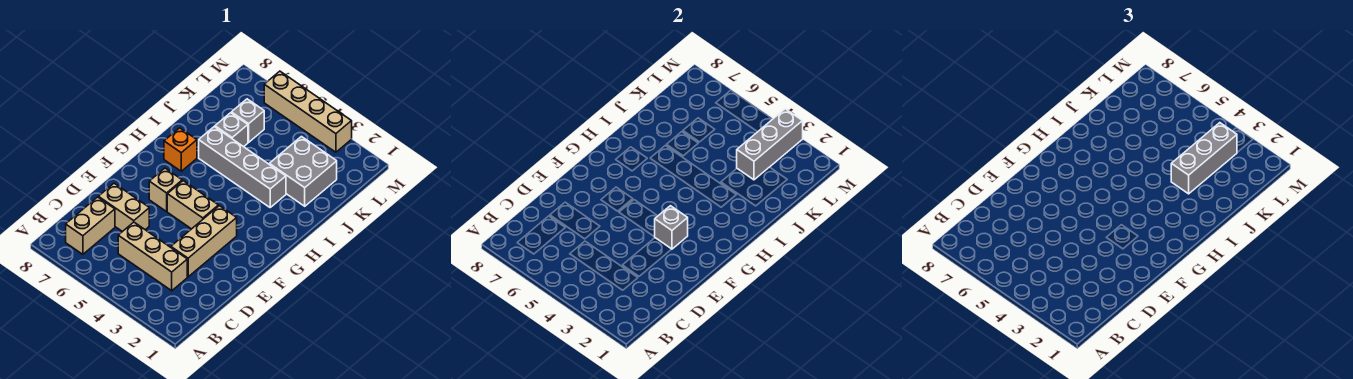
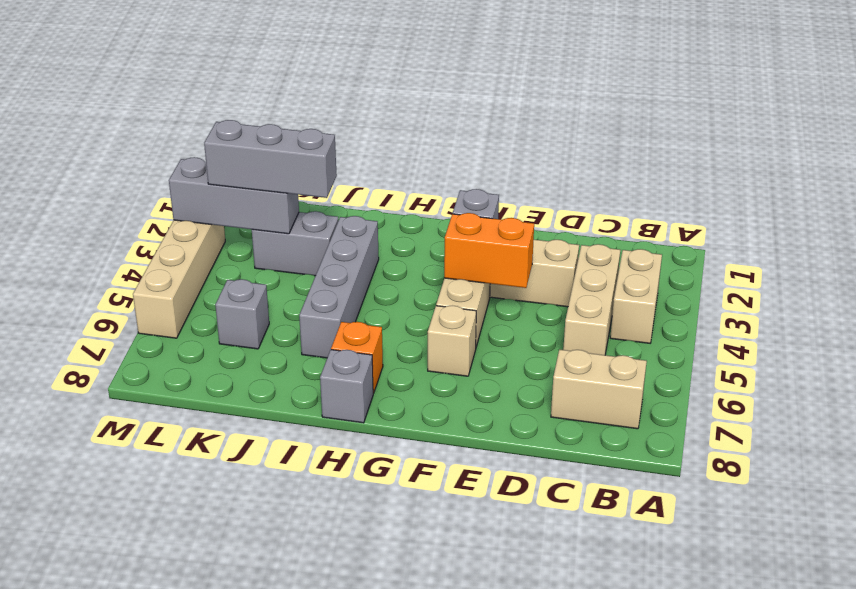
tan 1x2 brick [98,183,149,232] -> tan 1x2 brick moved to [610,249,662,343]
none -> orange 1x2 brick [444,213,534,288]
grey 2x2 brick [269,137,337,206] -> grey 1x2 brick [252,211,338,276]
grey 1x1 brick [215,113,248,147] -> grey 1x1 brick moved to [320,350,373,423]

